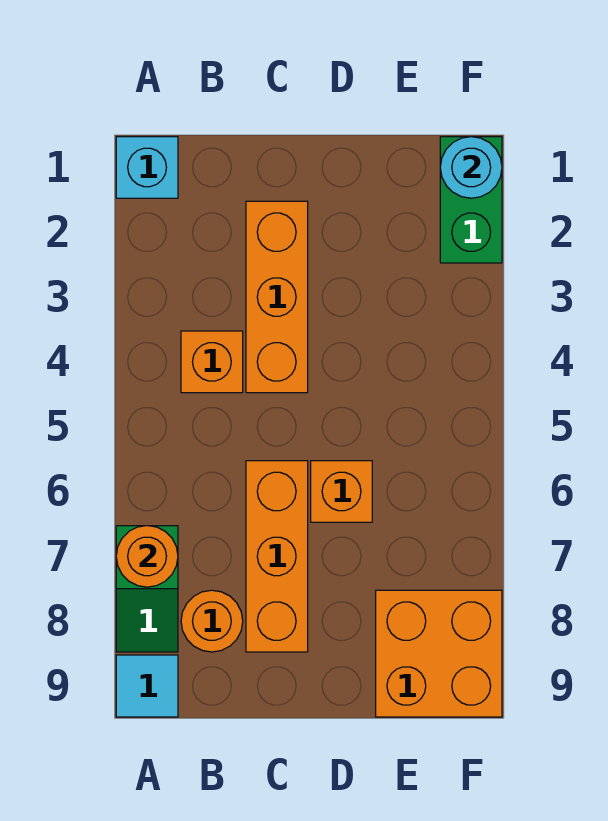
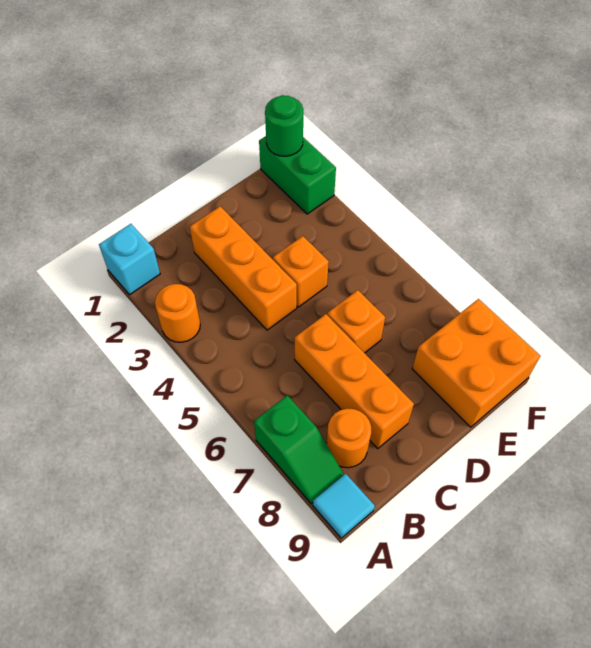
orange 1x1 round brick [116,526,178,587] -> orange 1x1 round brick moved to [155,284,200,342]
orange 1x1 brick [181,331,243,393] -> orange 1x1 brick moved to [273,236,329,307]
cyan 1x1 round brick [440,137,502,198] -> green 1x1 round brick [265,95,303,156]

